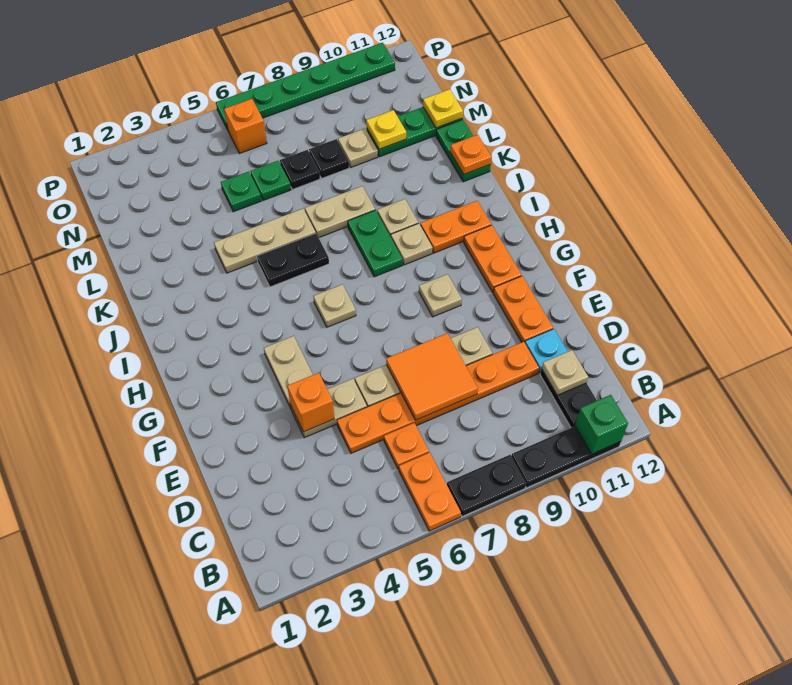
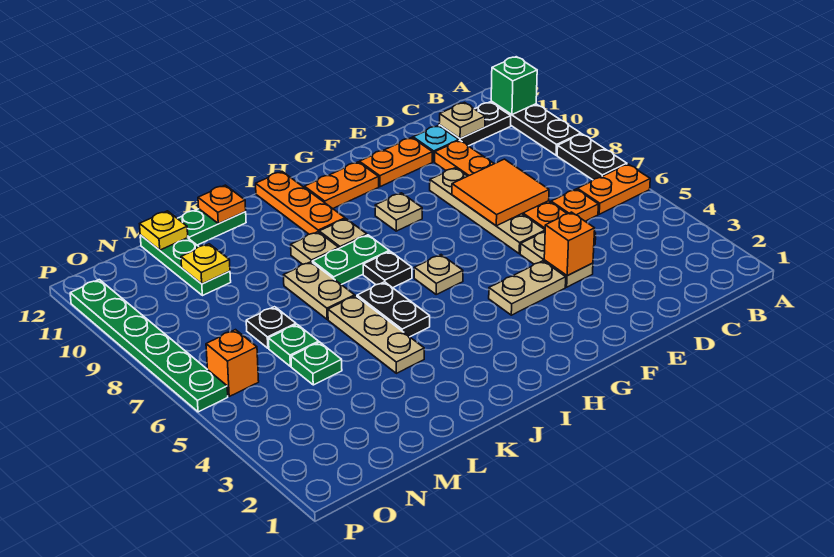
orange 1x2 plate [420,201,491,253] -> orange 1x3 plate [256,172,345,234]
black 1x1 plate [309,139,349,178] -> black 1x1 plate moved to [363,251,412,288]
tan 1x1 plate [338,129,378,167] -> none

